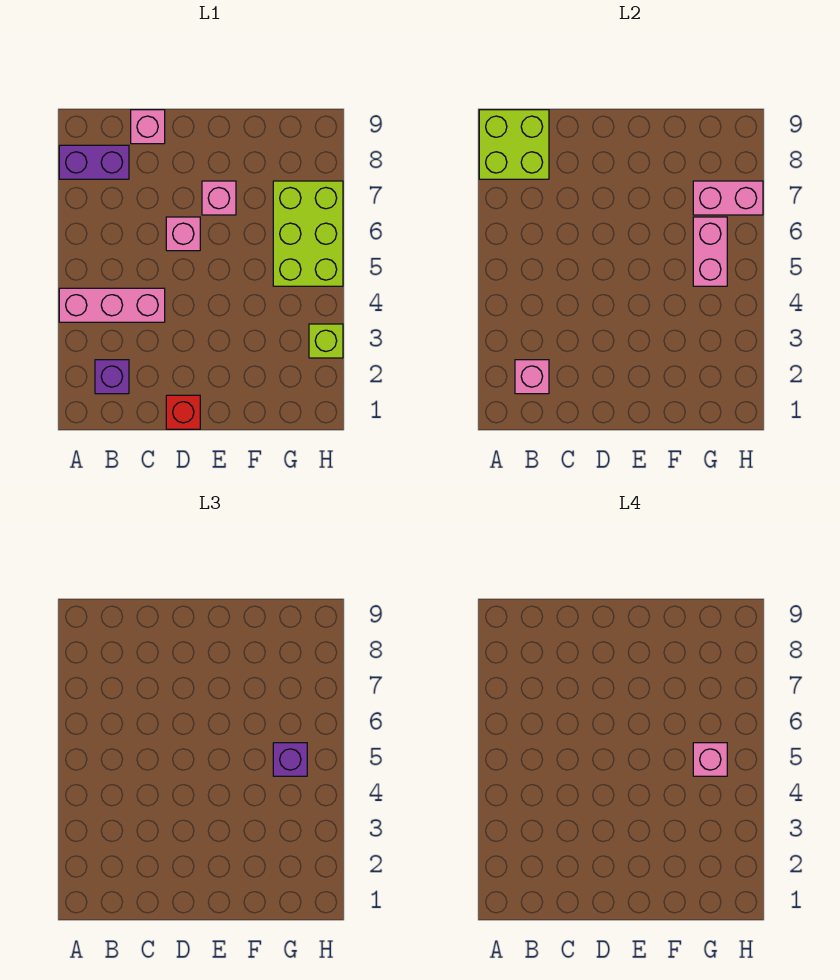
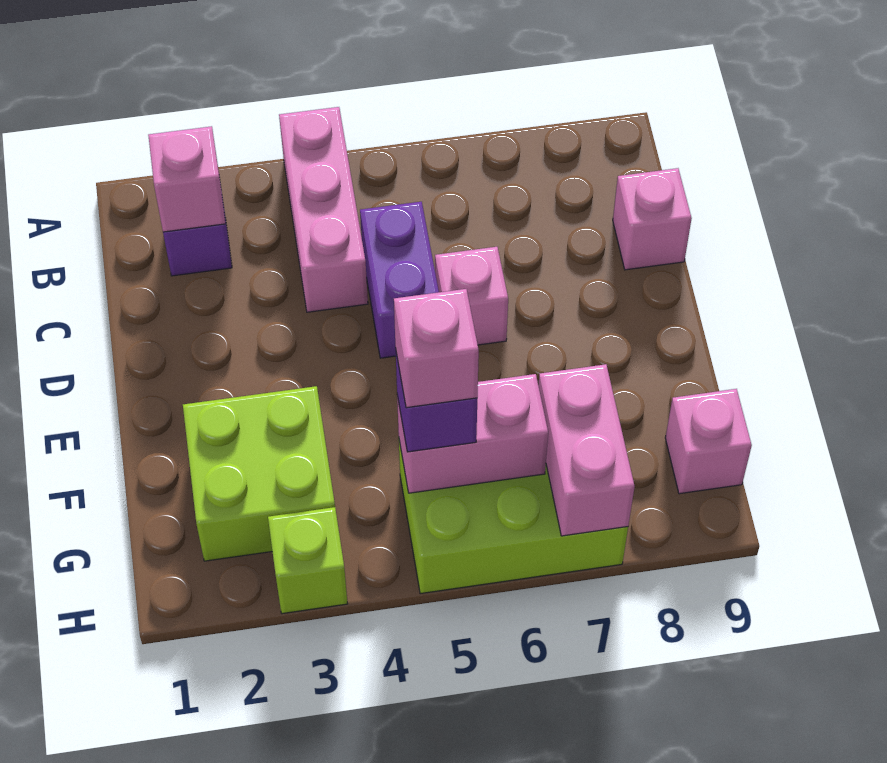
purple 1x2 brick [59,145,129,179] -> purple 1x2 brick moved to [360,202,439,358]
lime 2x2 brick [479,110,549,179] -> lime 2x2 brick moved to [183,386,335,561]
red 1x1 brick [166,395,200,429] -> none
pink 1x1 brick [202,181,236,215] -> pink 1x1 brick moved to [665,389,752,494]

